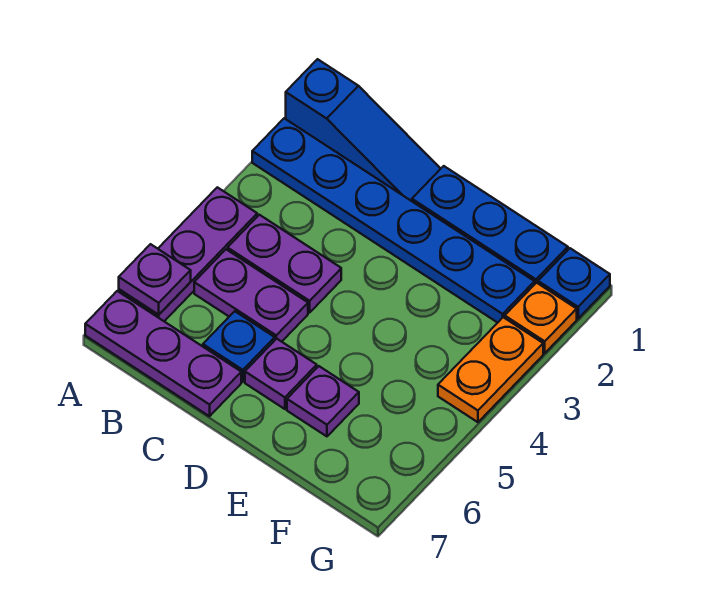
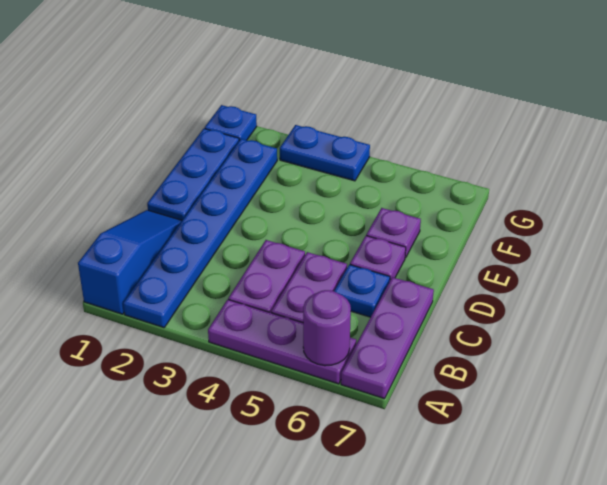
purple 1x1 plate [119,244,191,314] -> purple 1x1 round brick [303,290,351,366]
orange 1x1 plate [505,283,577,353] -> none
orange 1x2 plate [438,317,543,422] -> blue 1x2 plate [280,125,370,181]

